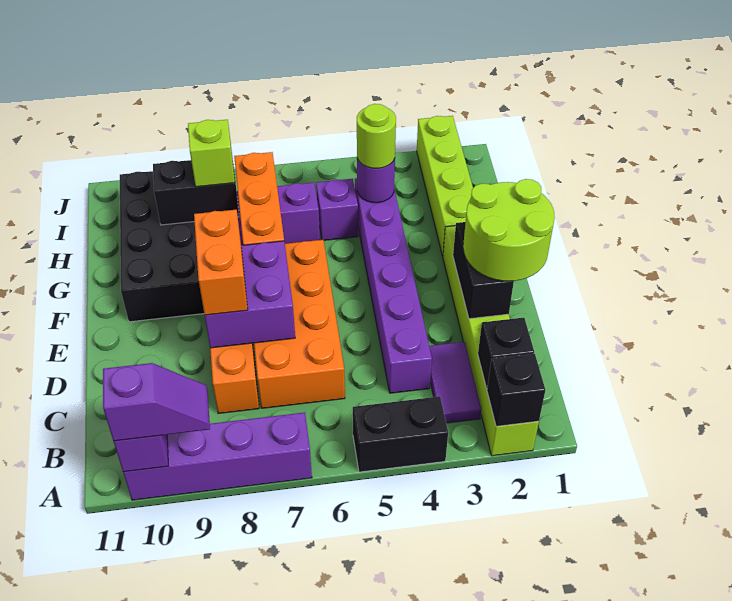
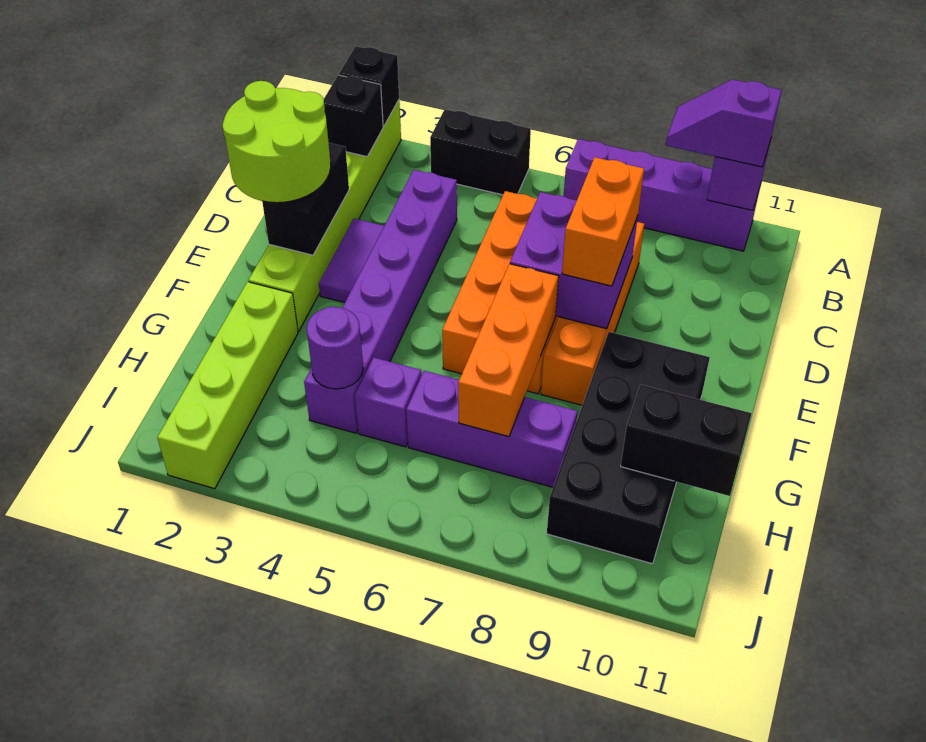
purple 1x2 tile [429,342,481,423] -> purple 1x2 tile moved to [319,219,384,303]
lime 1x1 round brick [357,104,396,168] -> none
black 1x2 brick [153,160,239,225] -> black 1x2 brick moved to [621,385,752,496]
lime 1x1 brick [188,120,235,187] -> none

